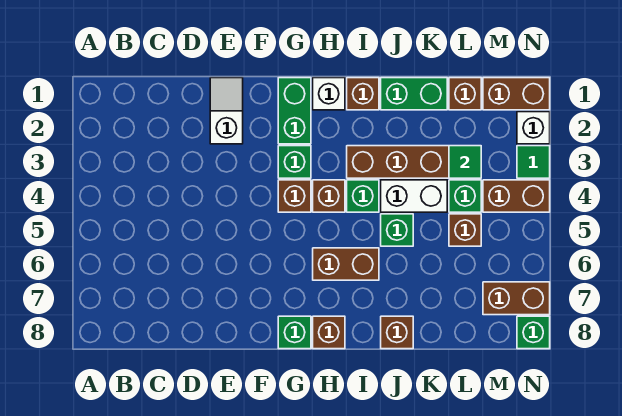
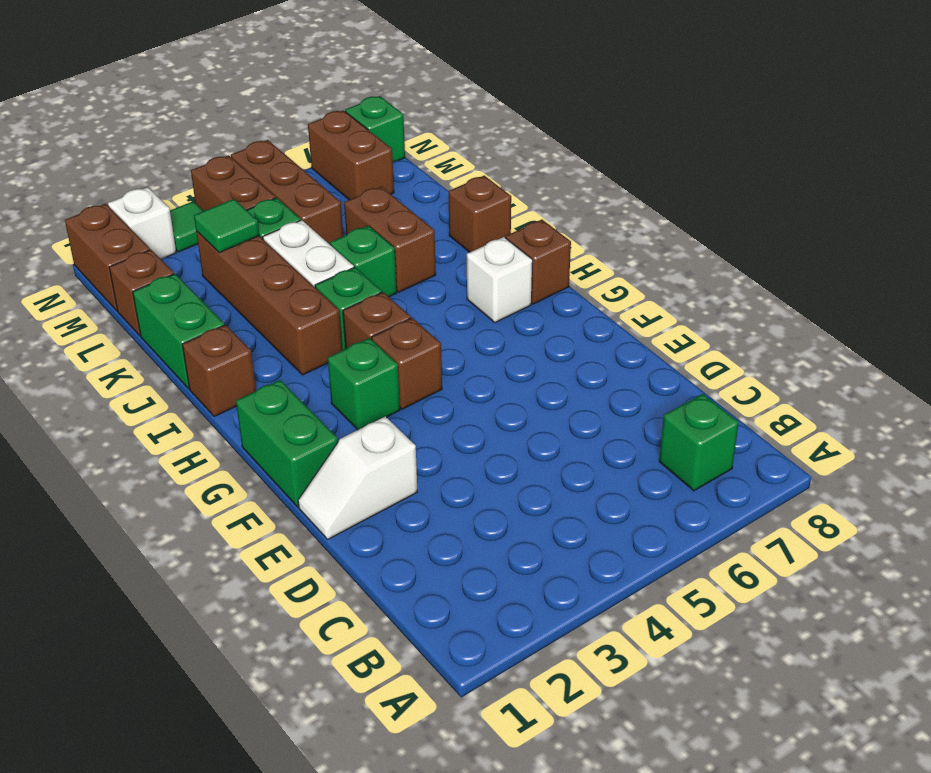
green 1x2 brick [278,78,311,144] -> green 1x2 brick turned to [236,380,338,507]
green 1x1 brick [278,316,311,349] -> green 1x1 brick moved to [659,394,739,491]
white 1x1 brick [313,78,345,110] -> white 1x1 brick moved to [467,237,533,323]
brown 1x2 brick [313,248,379,280] -> brown 1x2 brick moved to [344,187,436,292]
brown 1x1 brick [449,214,481,246] -> brown 1x3 brick [231,140,343,244]

